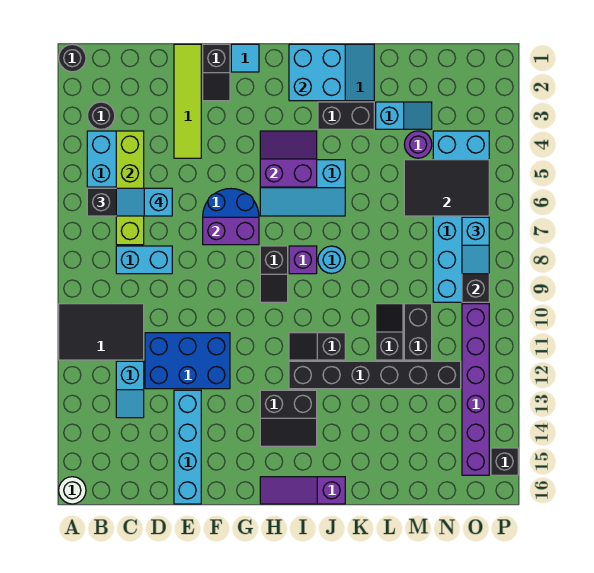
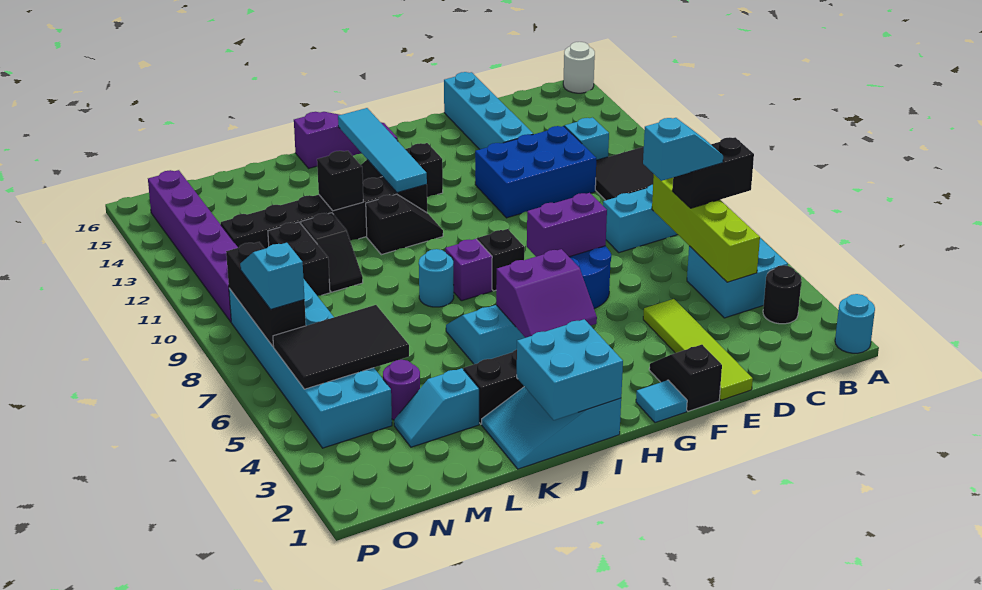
black 1x1 round brick [59,44,86,72] -> cyan 1x1 round brick [835,294,875,353]
none -> cyan 1x4 tile [338,108,427,193]
black 1x1 brick [491,448,518,475] -> black 1x1 brick moved to [317,151,363,211]

